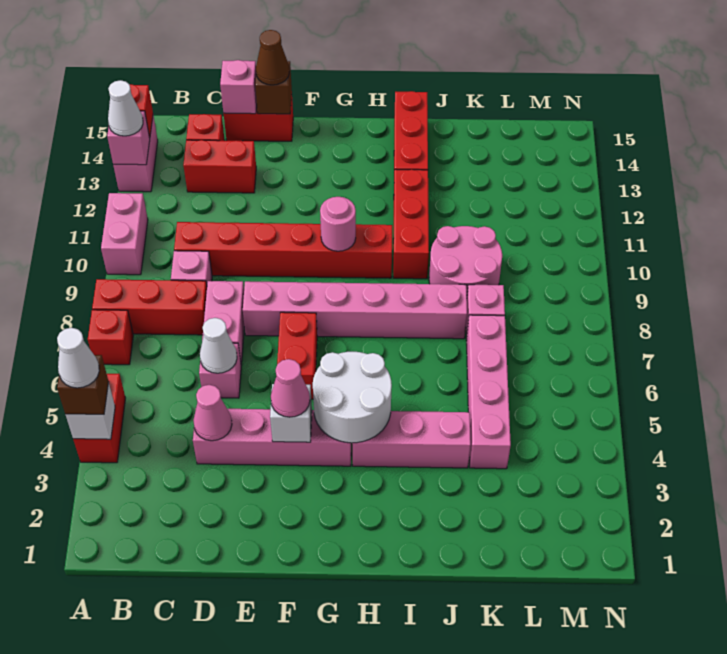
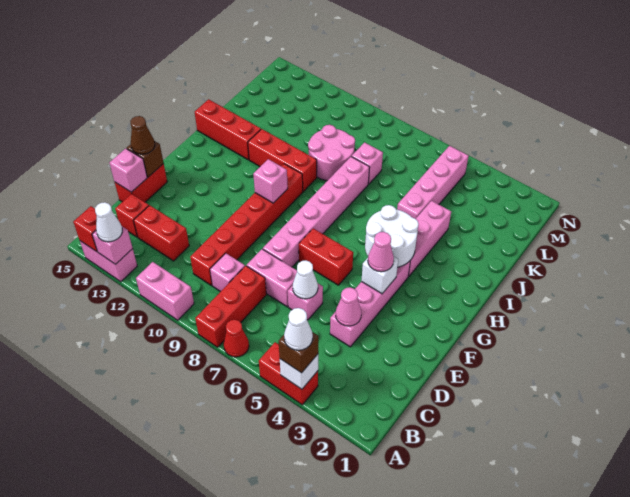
red 1x1 brick [88,310,133,365] -> red 1x1 cone [223,320,249,357]
red 1x2 brick [183,140,256,193] -> red 1x2 brick turned to [134,205,189,261]
pink 1x1 round brick [320,197,356,251] -> pink 1x1 brick [253,159,288,203]
pink 1x4 brick [466,315,511,469] -> pink 1x4 brick turned to [397,146,469,219]

